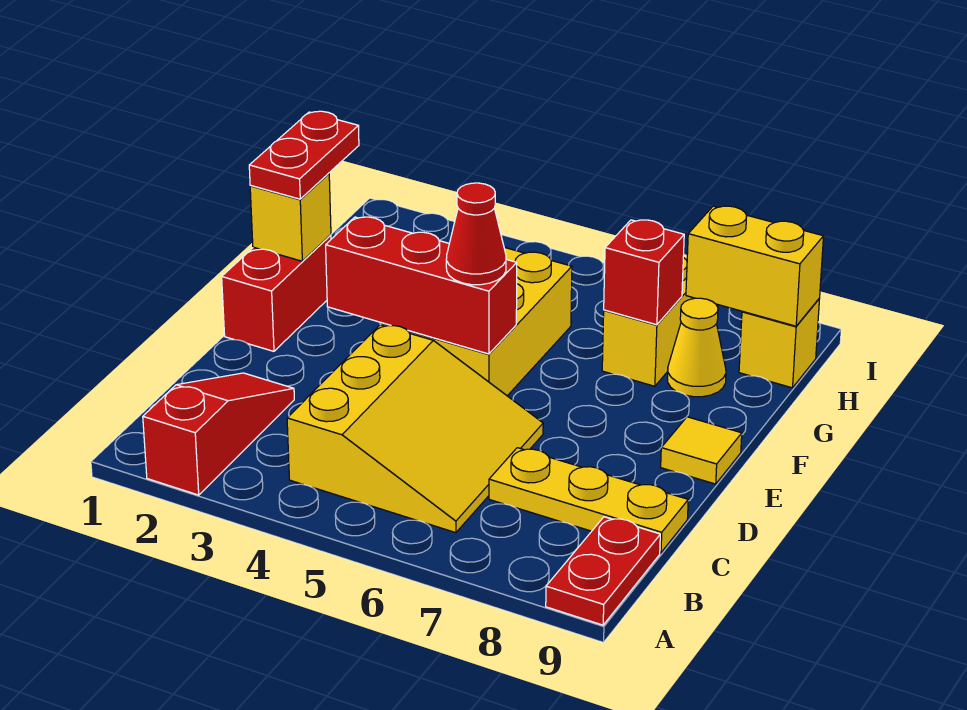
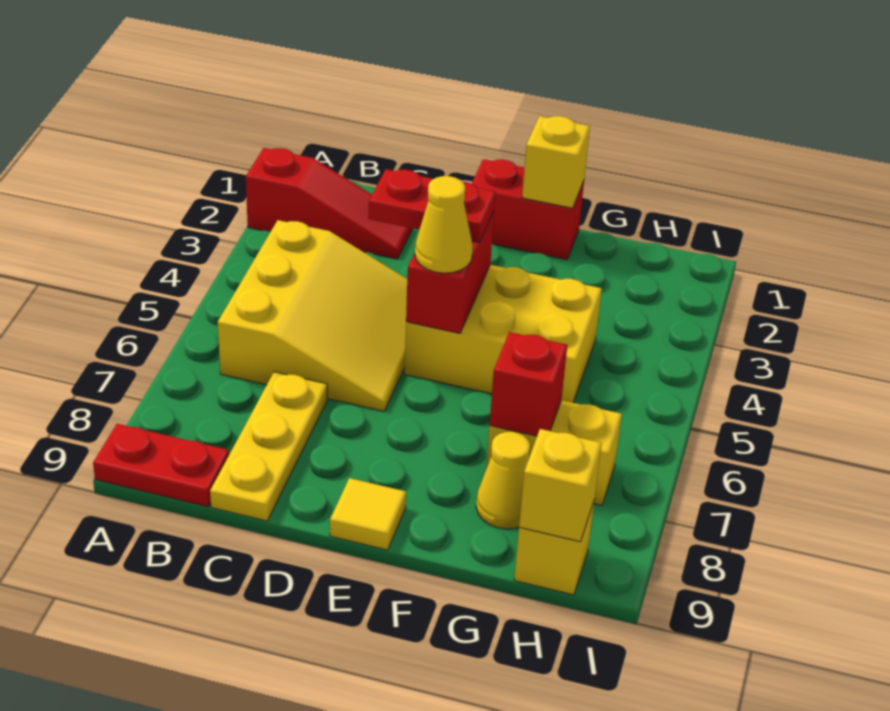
yellow 3x3 slope [287,325,543,533] -> yellow 3x3 slope turned to [218,220,407,411]
red 1x3 brick [326,217,517,354] -> red 1x2 brick [406,211,494,333]
red 1x1 cone [446,183,506,285] -> yellow 1x1 cone [415,176,473,273]
red 1x2 plate [249,111,359,199] -> red 1x2 plate moved to [368,169,495,242]
yellow 1x2 brick [686,206,824,326] -> yellow 1x1 brick [519,429,602,542]

